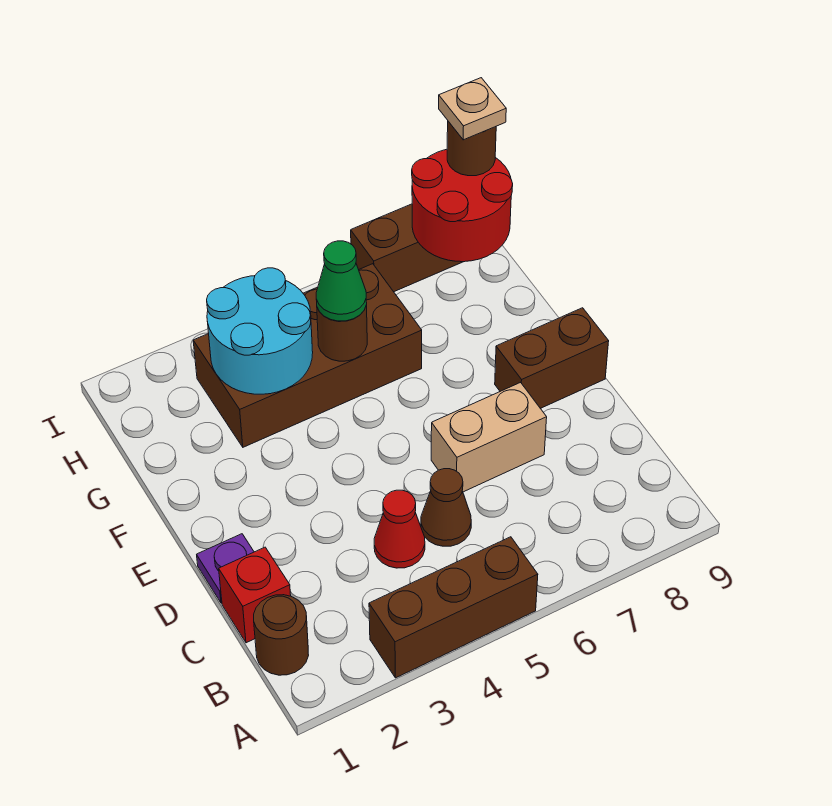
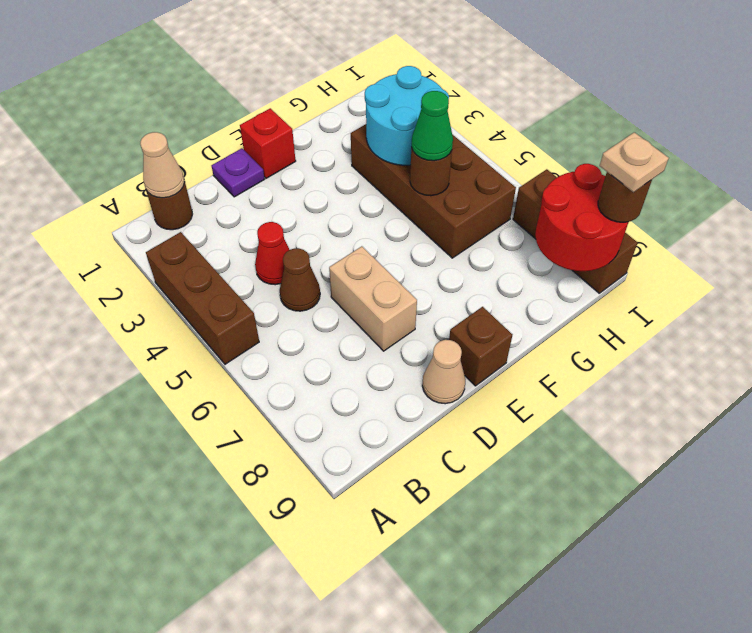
none -> tan 1x1 cone [140,132,185,198]
red 1x1 brick [219,547,291,643] -> red 1x1 brick moved to [240,108,296,178]
none -> tan 1x1 cone [422,340,465,404]
brown 1x2 brick [495,308,609,408] -> brown 1x1 brick [449,307,513,386]

